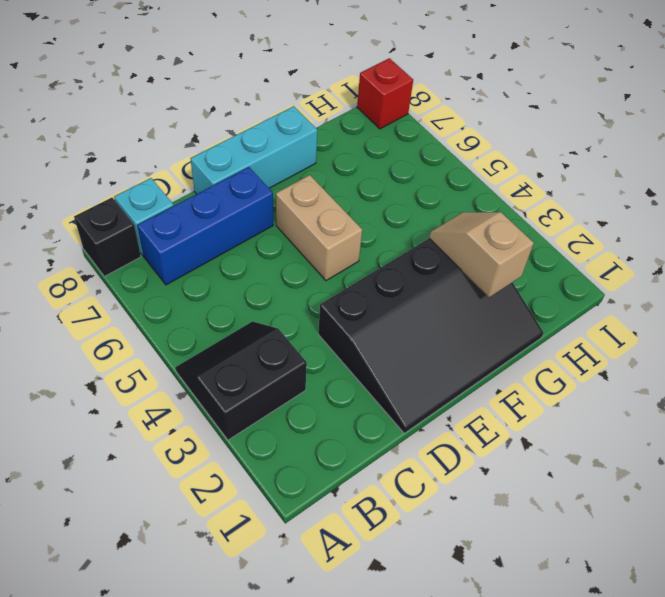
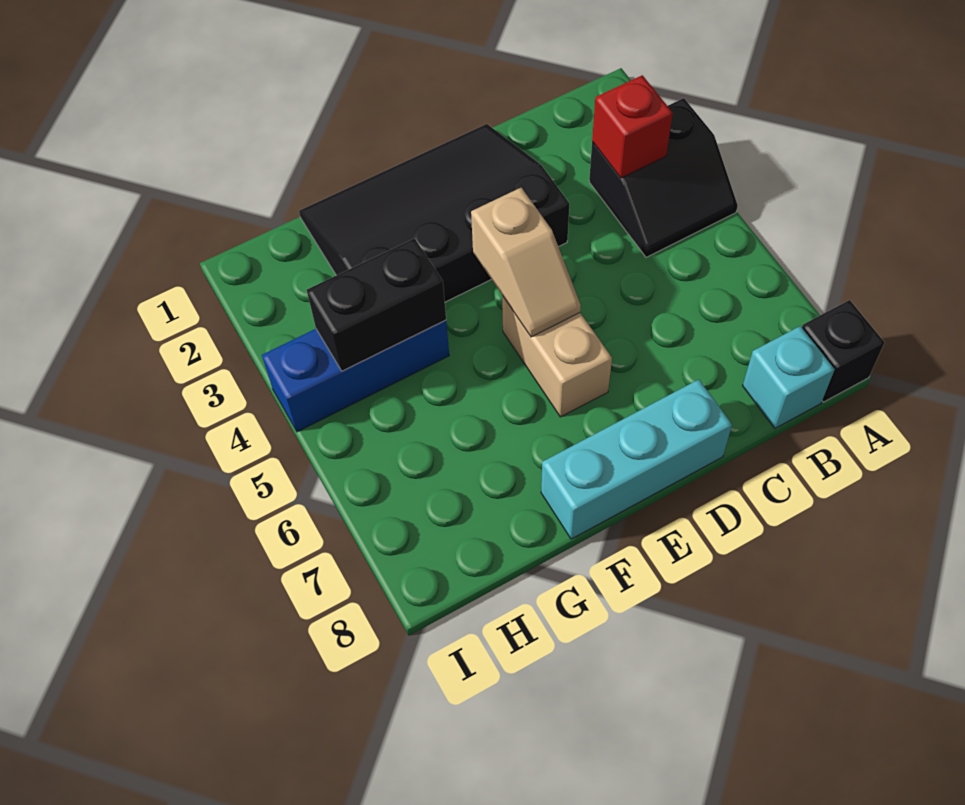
blue 1x3 brick [137,167,273,285] -> blue 1x3 brick moved to [262,320,449,432]
tan 1x2 slope [429,212,534,297] -> tan 1x2 slope moved to [471,188,581,337]
none -> black 1x2 brick [307,238,446,371]
red 1x1 brick [357,58,413,129] -> red 1x1 brick moved to [592,75,673,178]

